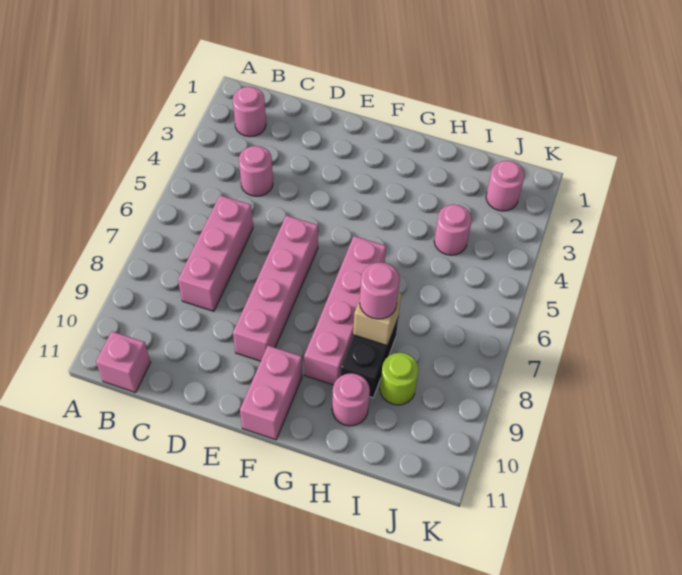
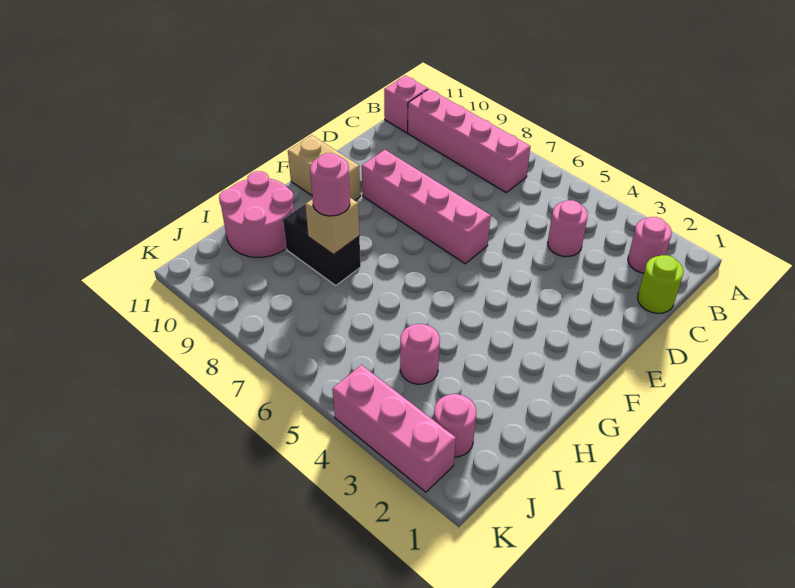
pink 1x3 brick [178,195,253,311] -> pink 1x3 brick moved to [332,365,456,492]
pink 1x2 brick [240,346,302,440] -> tan 1x2 brick [288,135,360,200]
pink 1x4 brick [304,236,386,385] -> pink 1x4 brick moved to [408,89,531,192]
pink 1x1 round brick [332,373,370,426] -> pink 2x2 round brick [219,171,294,257]
lime 1x1 round brick [380,353,419,405] -> lime 1x1 round brick moved to [638,255,684,313]

